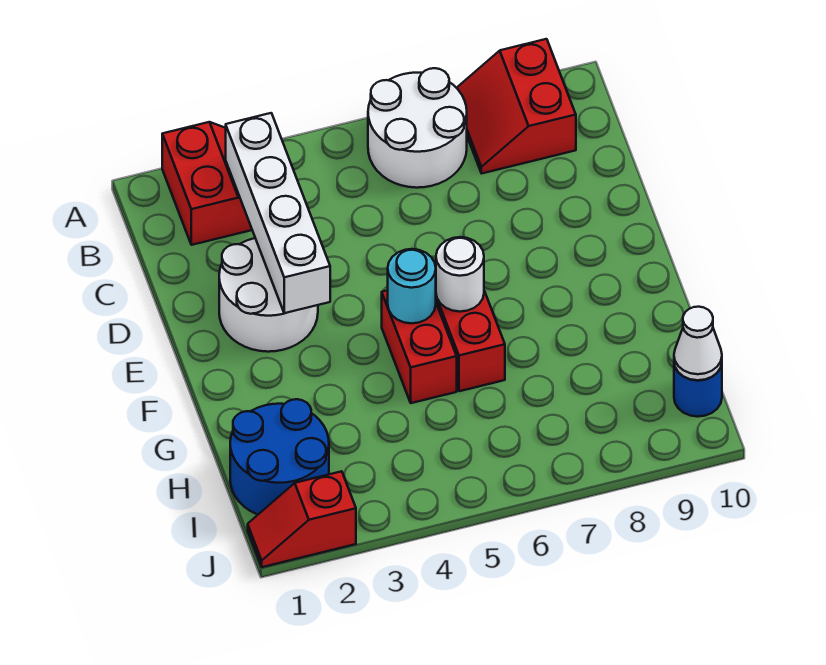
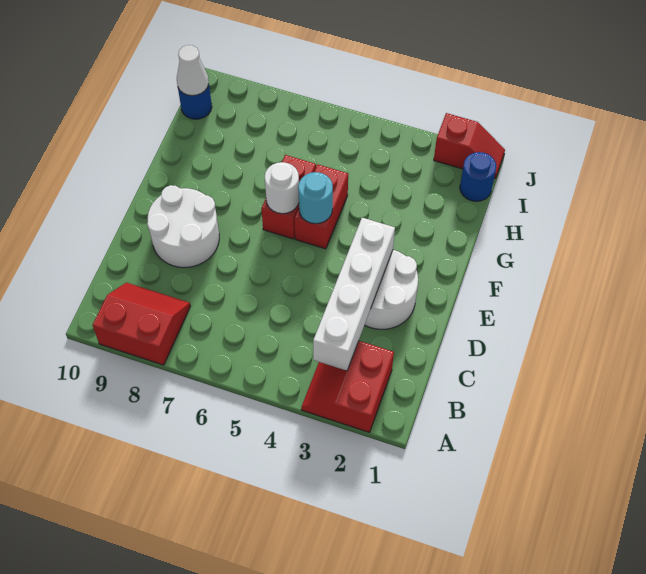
white 2x2 round brick [368,68,467,188] -> white 2x2 round brick moved to [147,185,219,268]
red 2x2 slope [457,39,576,173] -> red 2x2 slope turned to [93,283,190,365]
blue 2x2 round brick [230,399,329,514] -> blue 1x1 round brick [460,152,496,201]

